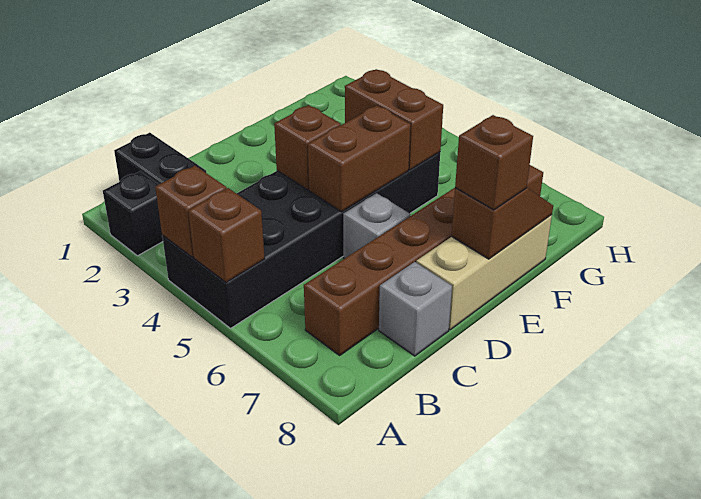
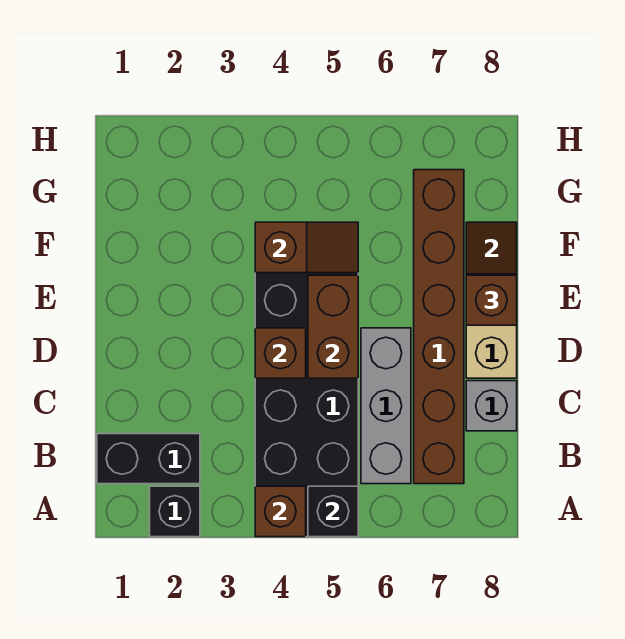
brown 1x1 brick [188,188,265,282] -> black 1x1 brick [308,486,358,537]
grey 1x1 brick [343,193,411,259] -> grey 1x3 brick [361,328,411,484]
brown 1x2 brick [345,69,443,170] -> brown 1x2 slope [255,222,358,273]

